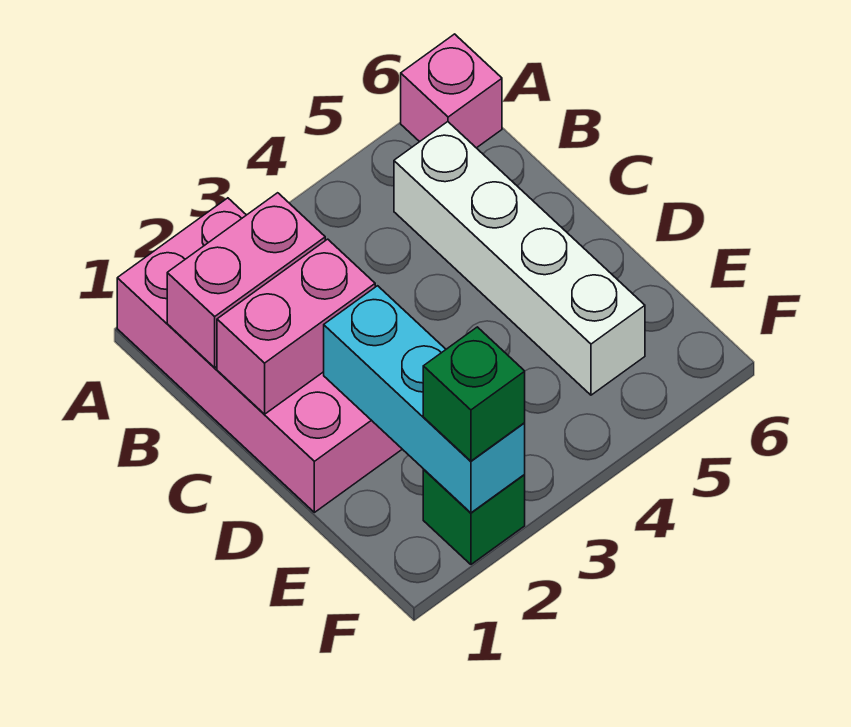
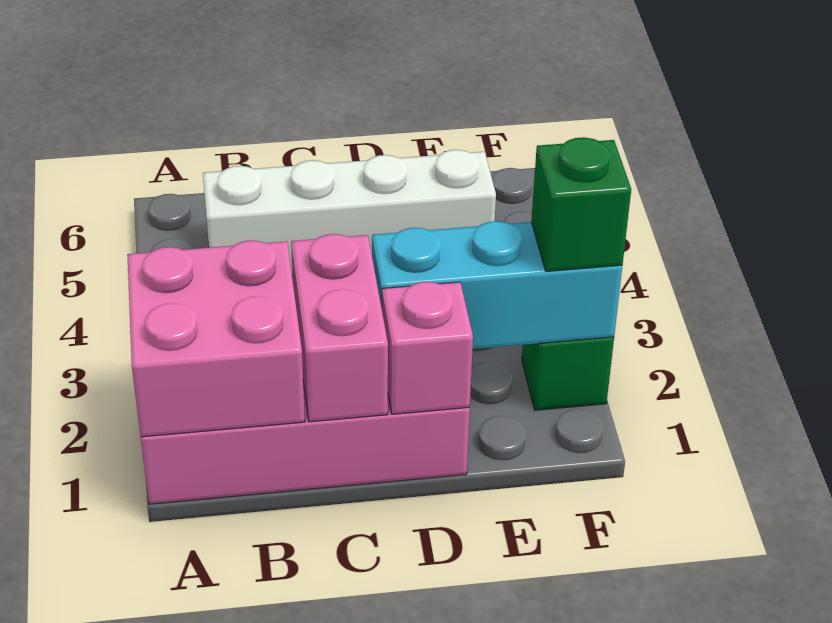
pink 1x1 brick [401,34,502,148] -> pink 1x1 brick moved to [382,282,473,414]
pink 1x2 brick [167,193,325,368] -> pink 2x2 brick [127,241,305,437]

